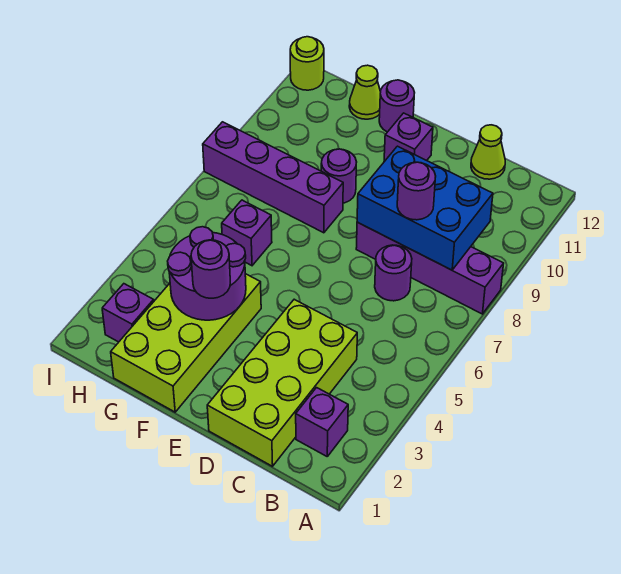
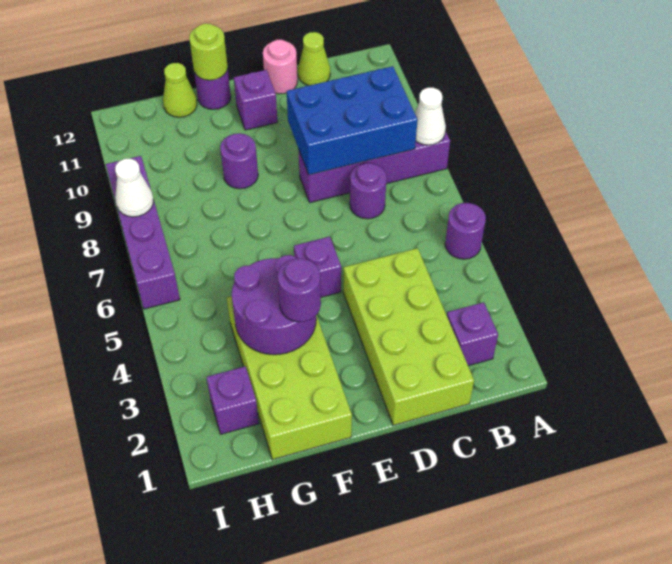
none -> white 1x1 cone [415,88,446,145]
purple 1x1 round brick [397,162,436,220] -> purple 1x1 round brick moved to [445,203,486,259]
none -> pink 1x1 round brick [263,40,298,94]
purple 1x4 brick [203,122,343,233] -> purple 1x4 brick turned to [106,156,180,309]
purple 1x1 brick [222,200,272,266] -> purple 1x1 brick moved to [294,236,341,297]
none -> white 1x1 cone [115,159,153,217]
lime 1x1 round brick [290,37,324,90] -> lime 1x1 round brick moved to [189,24,228,80]

